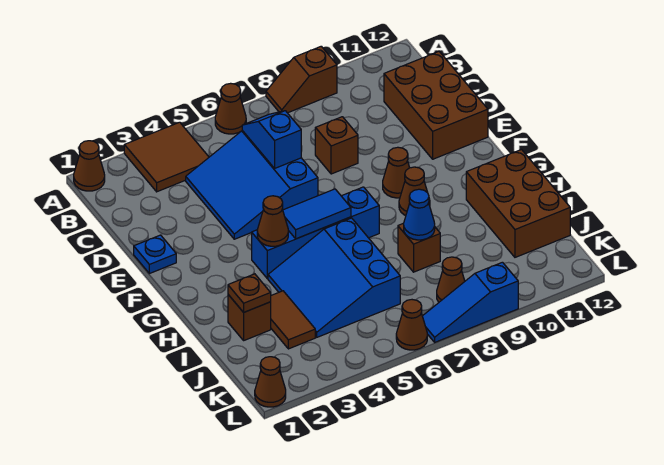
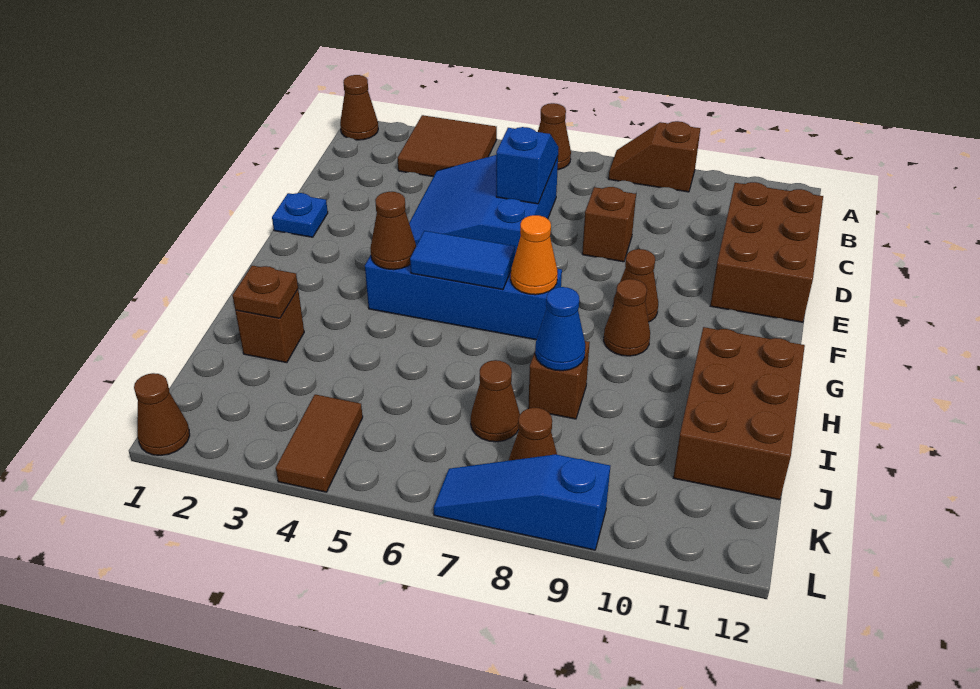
none -> orange 1x1 cone [511,215,558,295]
blue 3x3 slope [268,218,400,337] -> none
brown 1x2 tile [271,291,315,349] -> brown 1x2 tile moved to [276,394,363,492]
brown 1x1 cone [396,300,427,350] -> brown 1x1 cone moved to [471,360,520,442]

